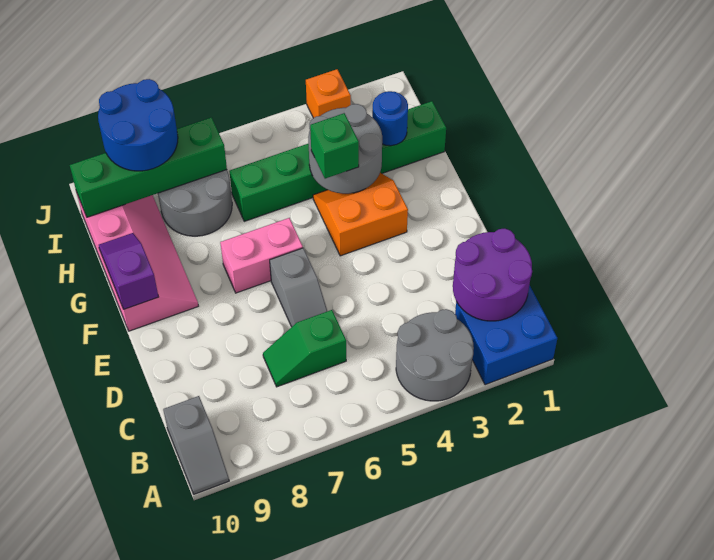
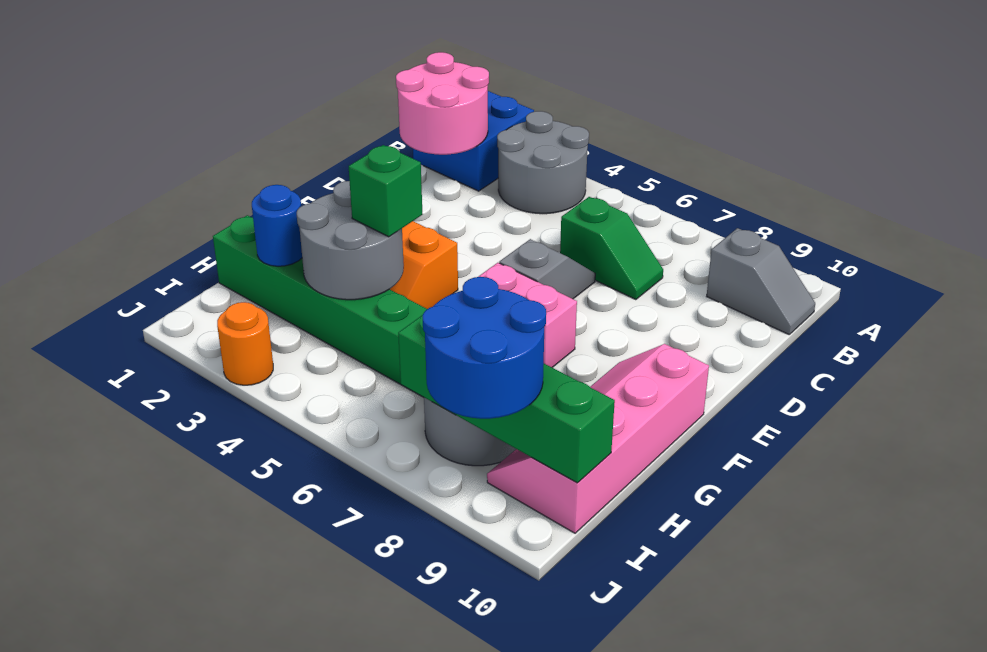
grey 1x2 slope [163,396,229,494] -> grey 1x2 slope turned to [707,228,815,334]
purple 2x2 round brick [453,228,532,321] -> pink 2x2 round brick [396,52,489,155]
purple 1x2 slope [99,233,158,309] -> none
orange 1x1 brick [306,69,351,118] -> orange 1x1 round brick [217,302,273,385]

